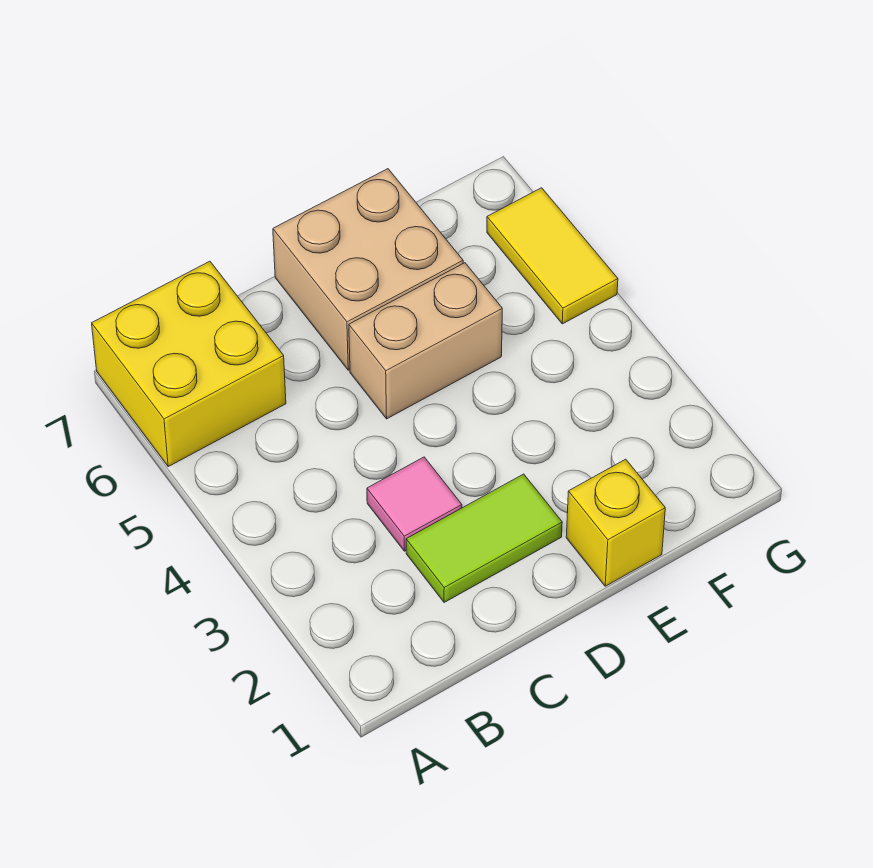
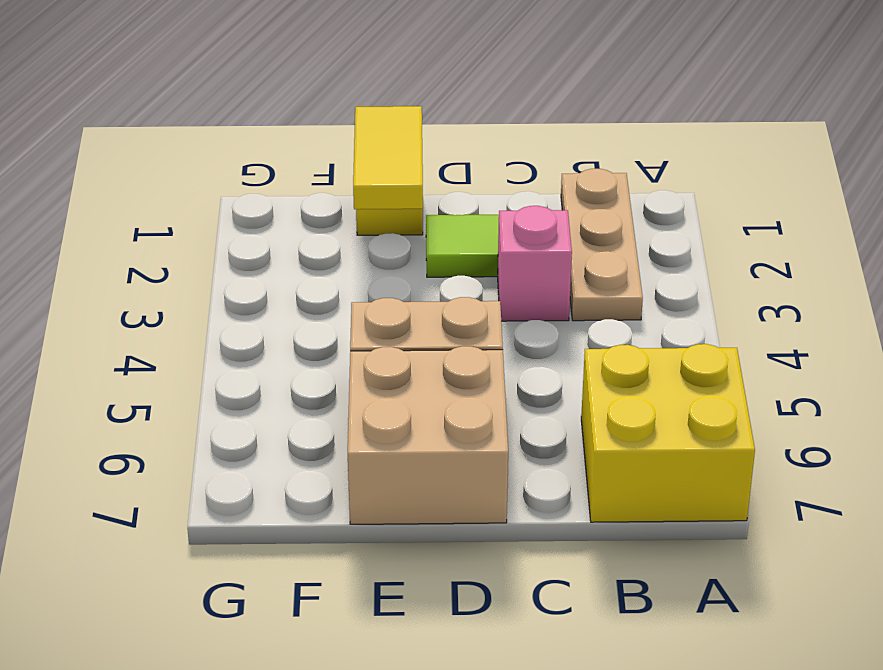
none -> tan 1x3 plate [561,169,643,321]
pink 1x1 tile [367,457,462,551] -> pink 1x1 brick [498,206,572,321]
yellow 1x2 tile [487,188,618,324] -> yellow 1x2 tile moved to [353,106,423,209]

